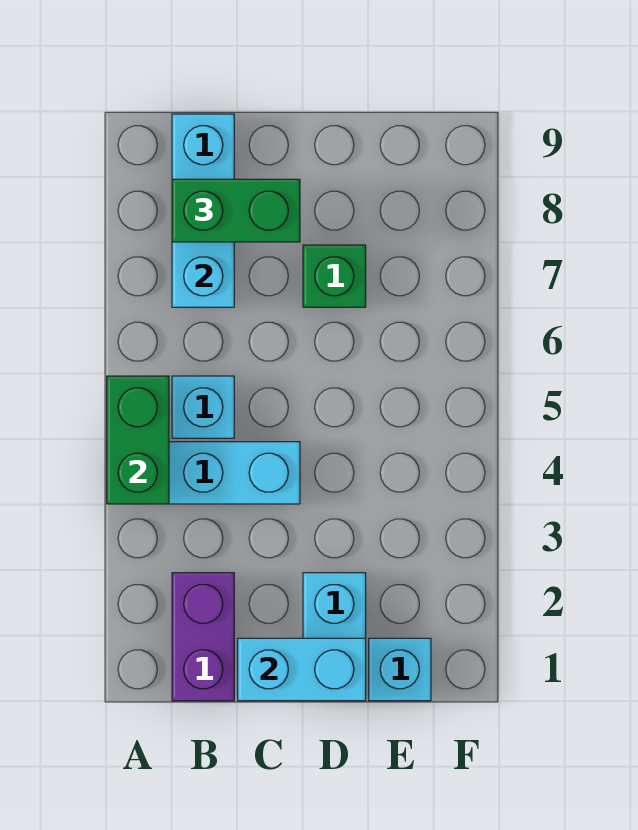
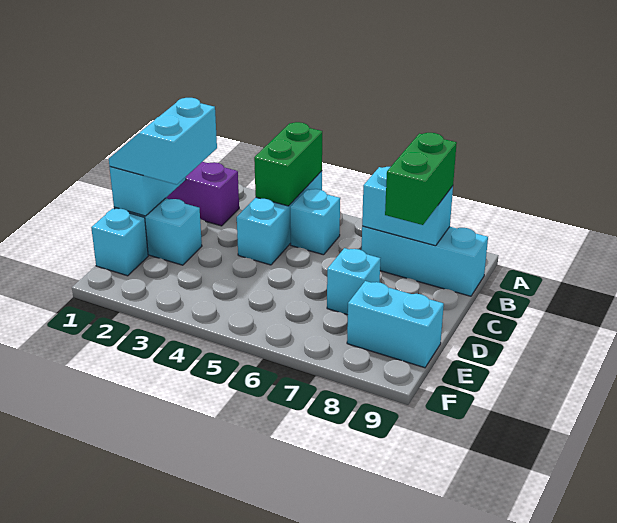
green 1x2 brick [107,376,169,504] -> green 1x2 brick turned to [254,122,322,206]
none -> cyan 2x2 slope [109,98,217,185]
green 1x1 brick [303,245,366,307] -> cyan 1x1 brick [327,248,380,315]
none -> cyan 1x2 brick [347,281,444,368]

